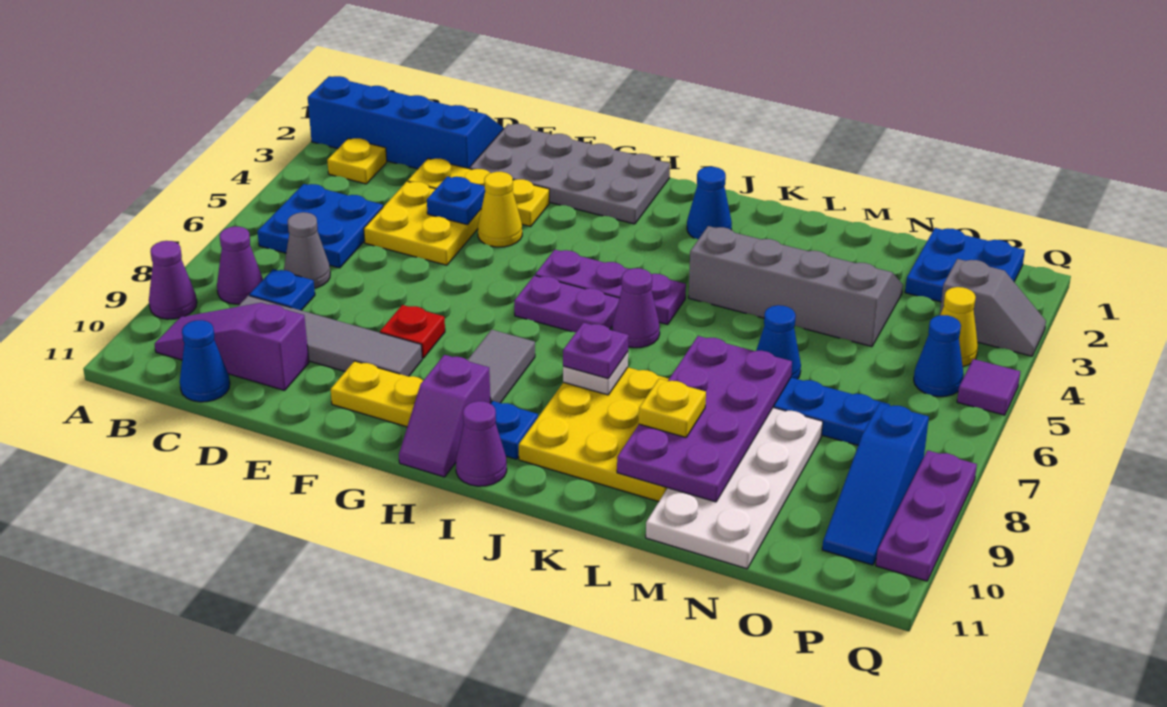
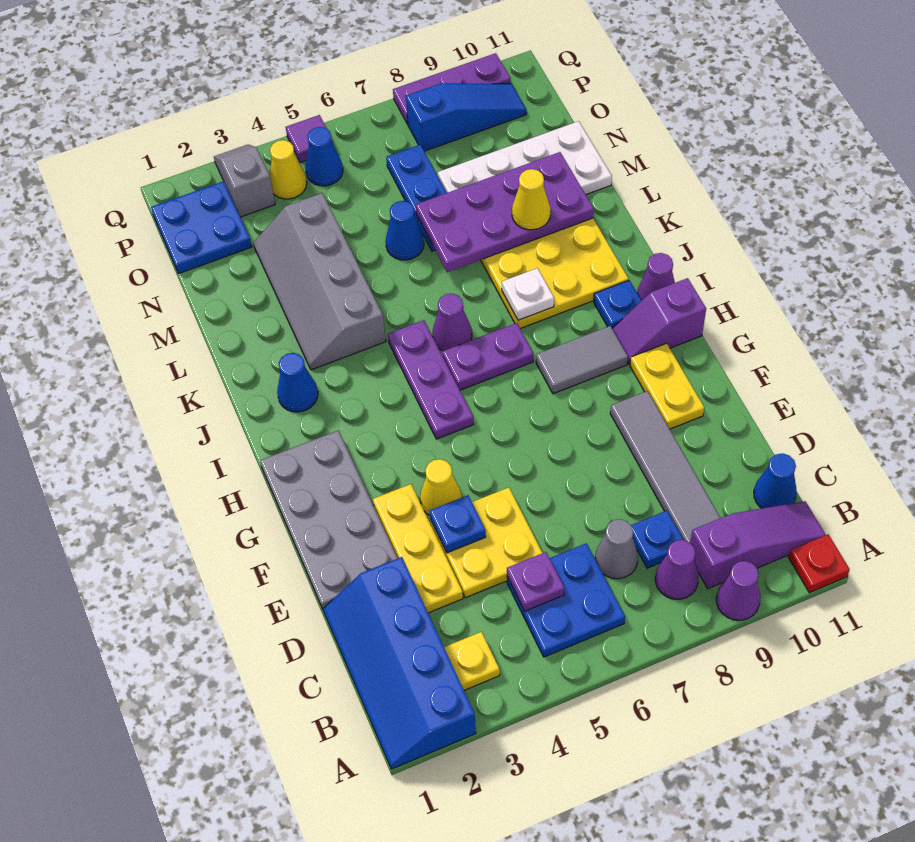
purple 1x3 slope [155,303,309,390] -> purple 1x3 slope turned to [690,501,826,589]
red 1x1 plate [380,305,445,358] -> red 1x1 plate moved to [788,534,850,593]
purple 1x2 plate [514,275,619,332] -> purple 1x2 plate turned to [442,323,533,390]
purple 1x2 slope [399,355,491,477] -> purple 1x2 slope turned to [612,278,706,364]
purple 1x1 plate [563,323,629,379] -> purple 1x1 plate moved to [507,552,565,611]
yellow 1x1 plate [639,379,706,437] -> yellow 1x1 cone [512,169,551,230]

